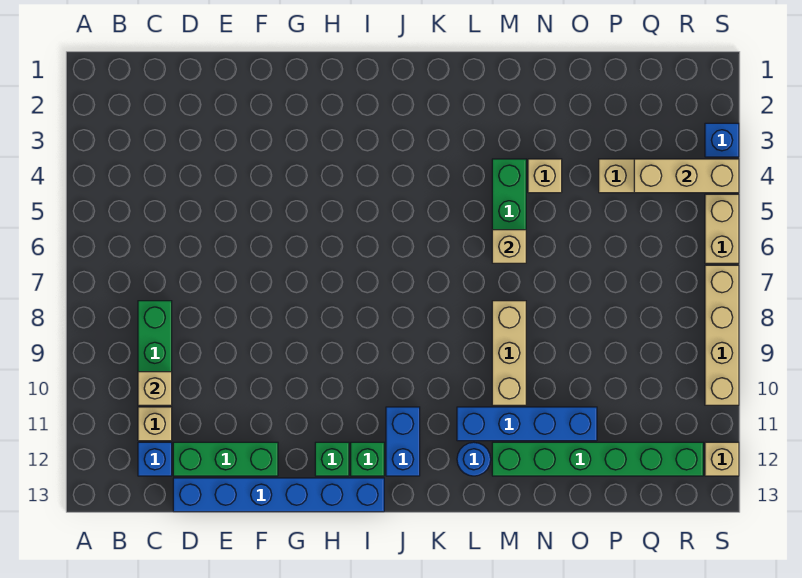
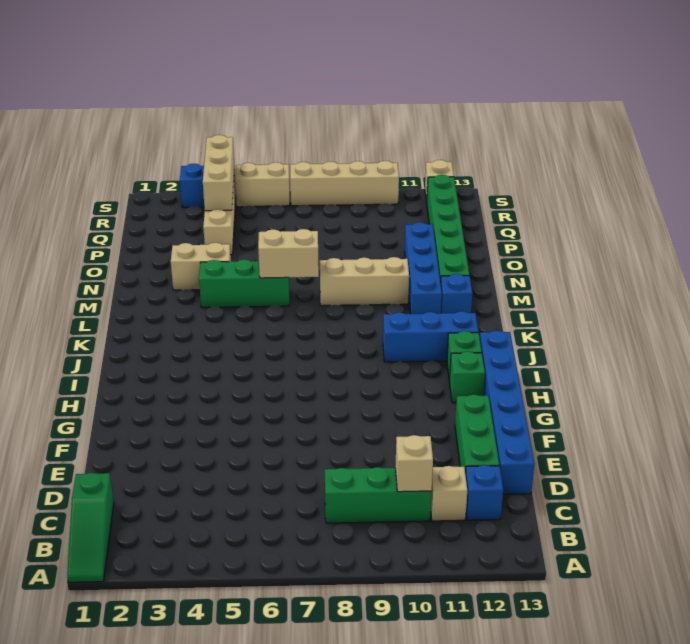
none -> green 1x3 slope [67,473,114,582]
blue 1x2 brick [386,407,420,476] -> blue 1x3 brick [383,311,478,362]
blue 1x1 round brick [457,442,491,476] -> blue 1x1 brick [441,274,472,314]
tan 1x1 brick [492,230,526,263] -> tan 1x2 brick [258,229,319,278]
tan 1x1 brick [528,159,562,193] -> tan 1x2 brick [171,243,231,290]

